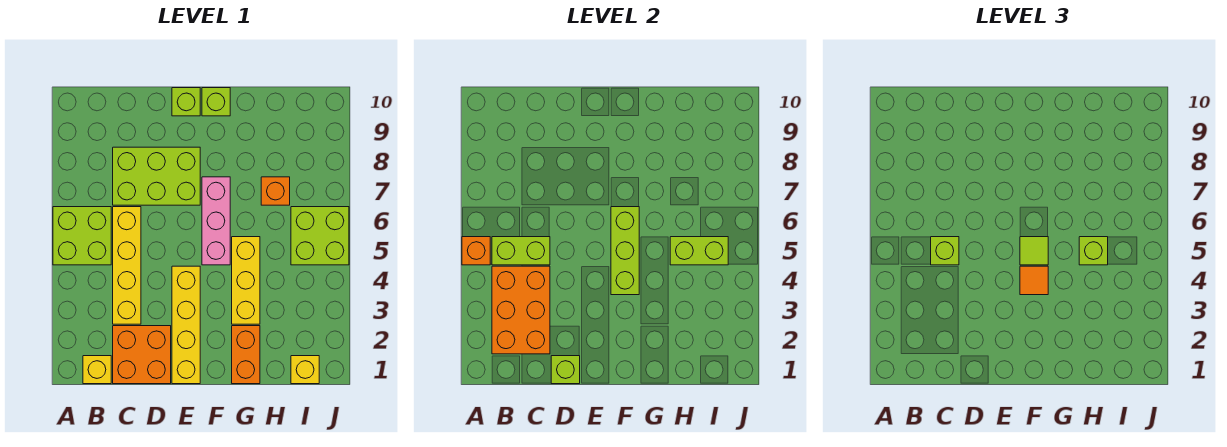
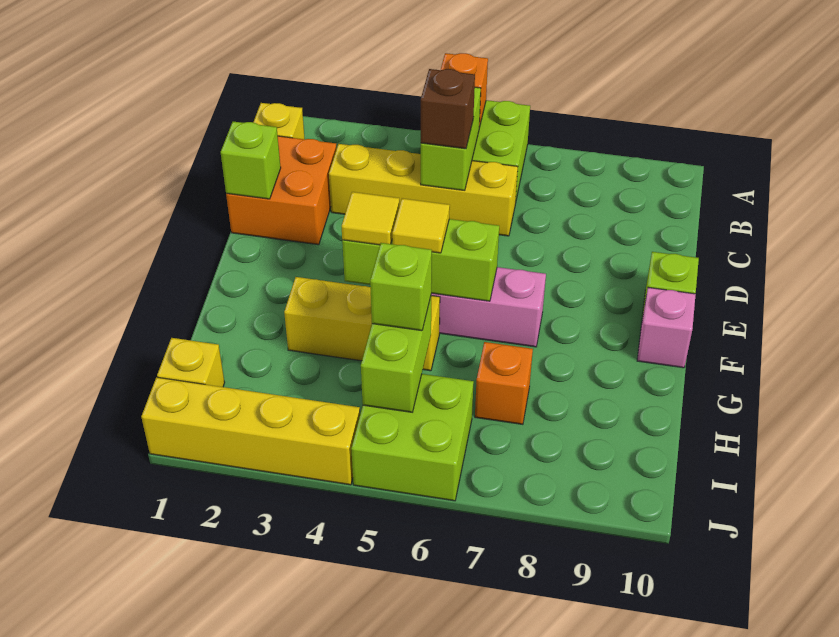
orange 2x3 brick [492,266,550,354] -> none
lime 1x1 brick [931,237,959,265] -> brown 1x1 brick [421,69,475,149]
lime 2x3 brick [113,147,200,205] -> none
yellow 1x4 brick [172,266,200,384] -> yellow 1x4 brick moved to [141,377,360,485]
orange 1x1 tile [1020,266,1048,295] -> yellow 1x1 tile [342,192,399,245]
lime 1x1 tile [1020,237,1048,265] -> yellow 1x1 tile [392,198,450,253]
lime 1x1 brick [202,88,230,116] -> pink 1x1 brick [637,287,696,368]
orange 1x2 brick [232,326,260,384] -> none

